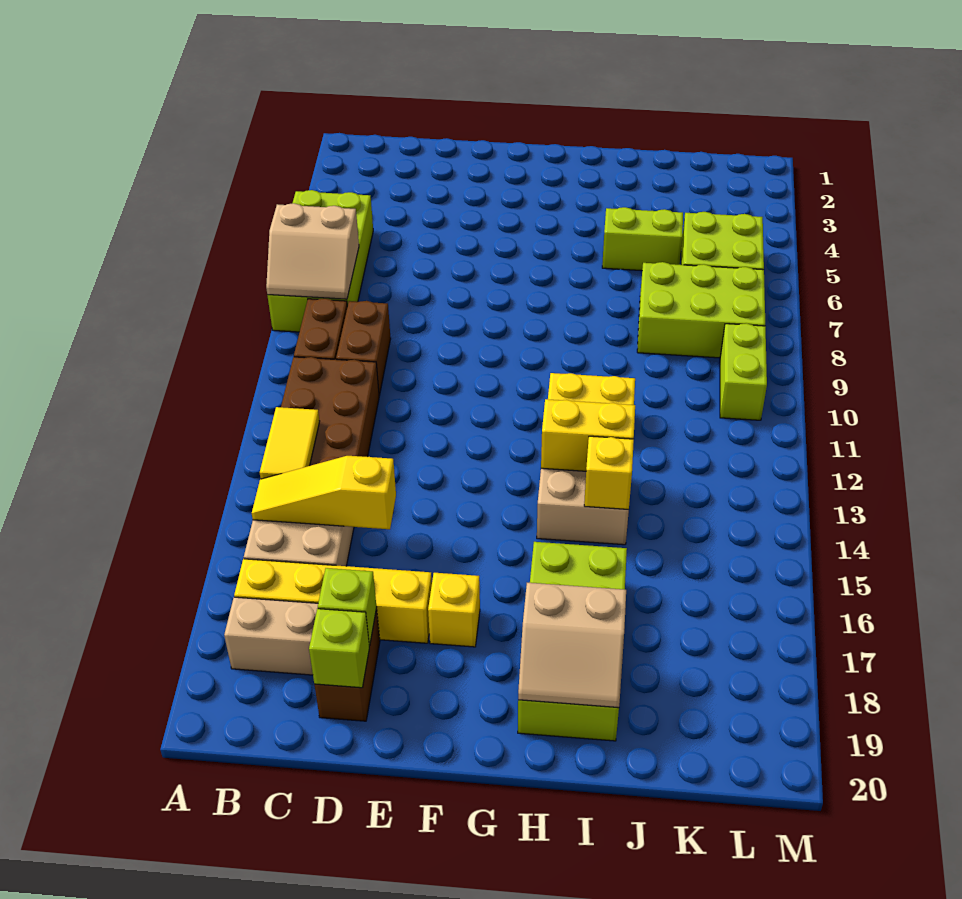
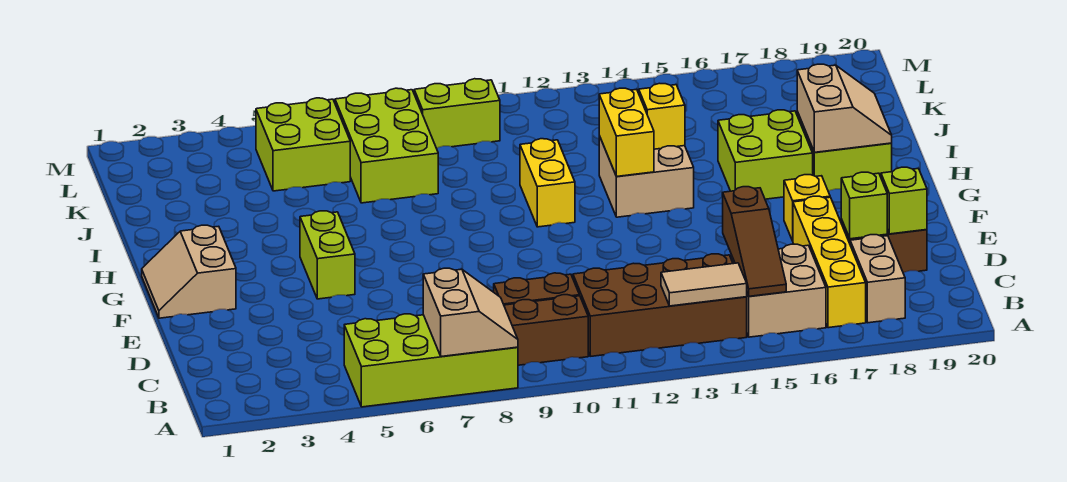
yellow 1x2 tile [260,407,320,479] -> tan 1x2 tile [661,263,747,306]
yellow 1x3 slope [252,456,396,529] -> brown 1x3 slope [723,187,786,296]
none -> tan 2x2 slope [142,225,236,318]
lime 1x2 brick [602,207,683,271] -> lime 1x2 brick moved to [300,211,355,299]

